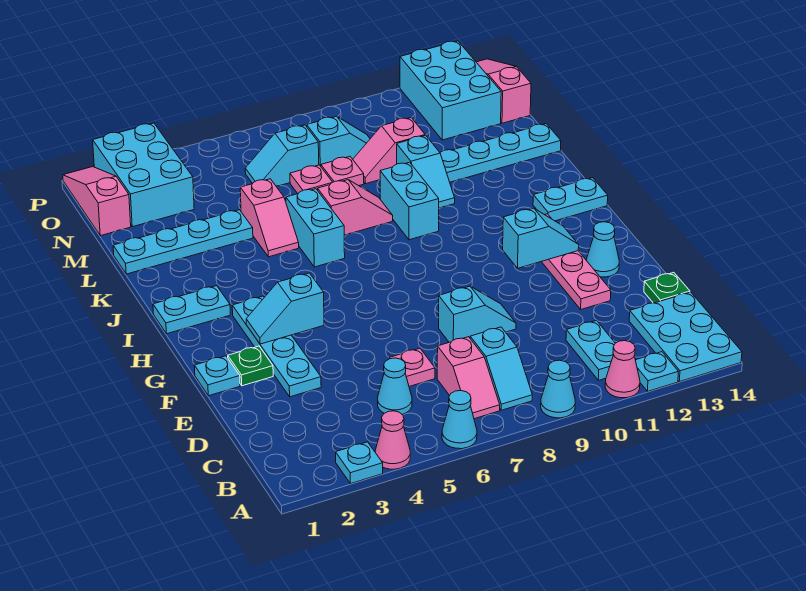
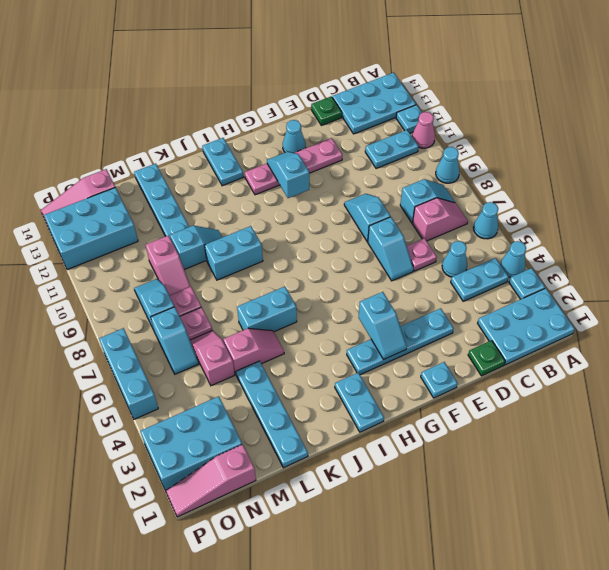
none -> cyan 2x3 plate [478,288,575,365]
pink 1x1 cone [375,411,410,469] -> cyan 1x1 cone [500,241,526,278]
none -> cyan 1x2 plate [451,258,509,301]
none -> cyan 1x2 slope [368,217,414,281]
green 1x1 plate [228,346,273,386] -> green 1x1 plate moved to [468,340,505,376]
pink 1x2 slope [318,180,393,235] -> pink 1x2 slope moved to [190,330,235,386]
none -> cyan 1x3 brick [99,328,158,419]

